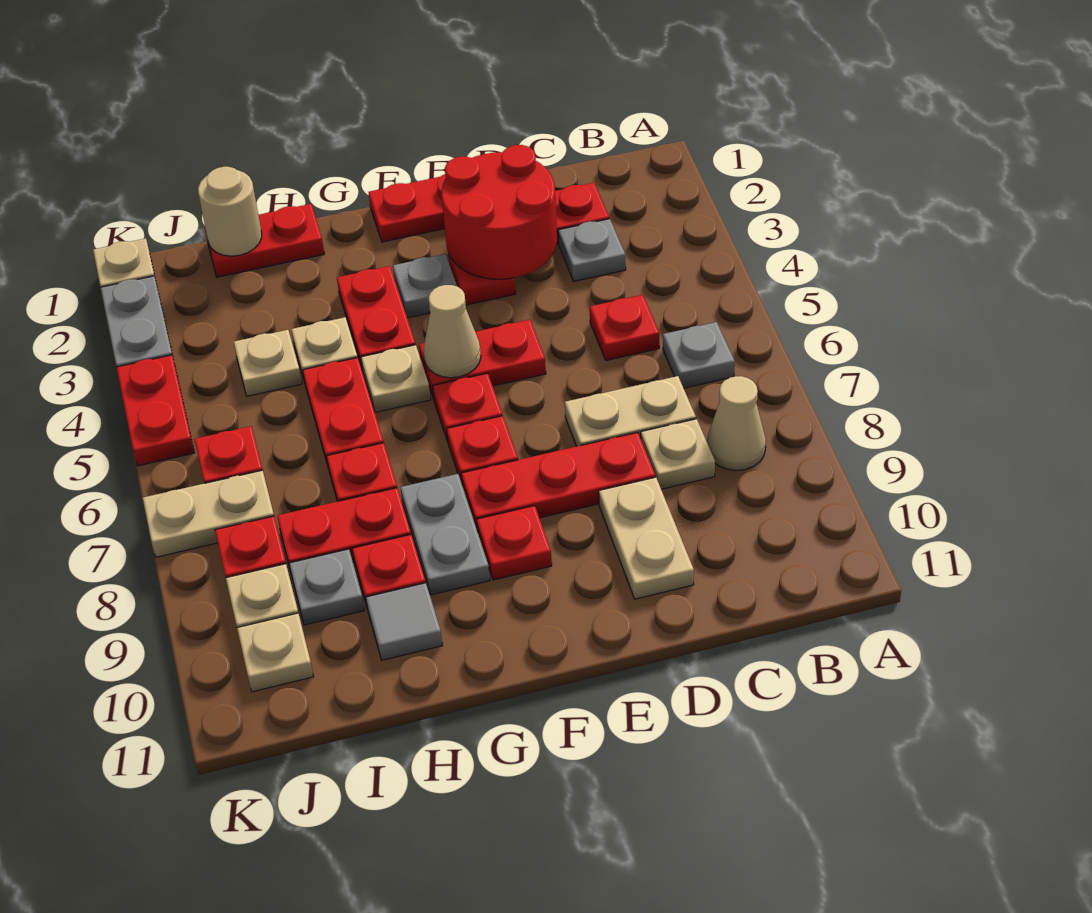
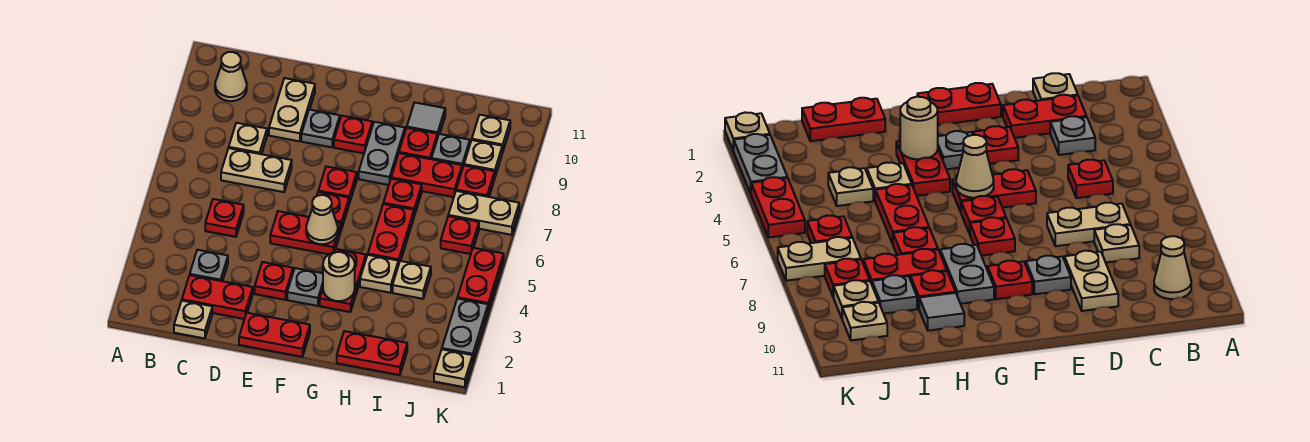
grey 1x1 plate [663,322,735,388] -> grey 1x1 plate moved to [301,110,340,147]
tan 1x1 cone [707,376,766,470] -> tan 1x1 cone moved to [215,52,247,101]
red 2x2 round brick [442,145,557,279] -> none
red 1x3 plate [461,432,655,532] -> none
tan 1x1 plate [361,345,431,412] -> tan 1x1 plate moved to [174,301,212,338]
tan 1x1 round brick [198,167,262,256] -> tan 1x1 round brick moved to [323,252,355,301]

